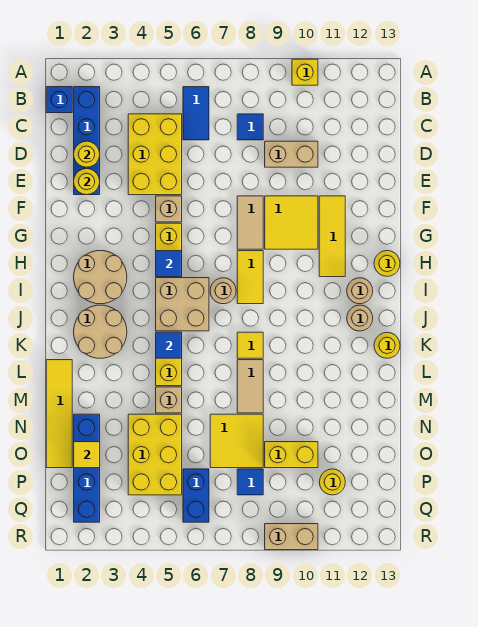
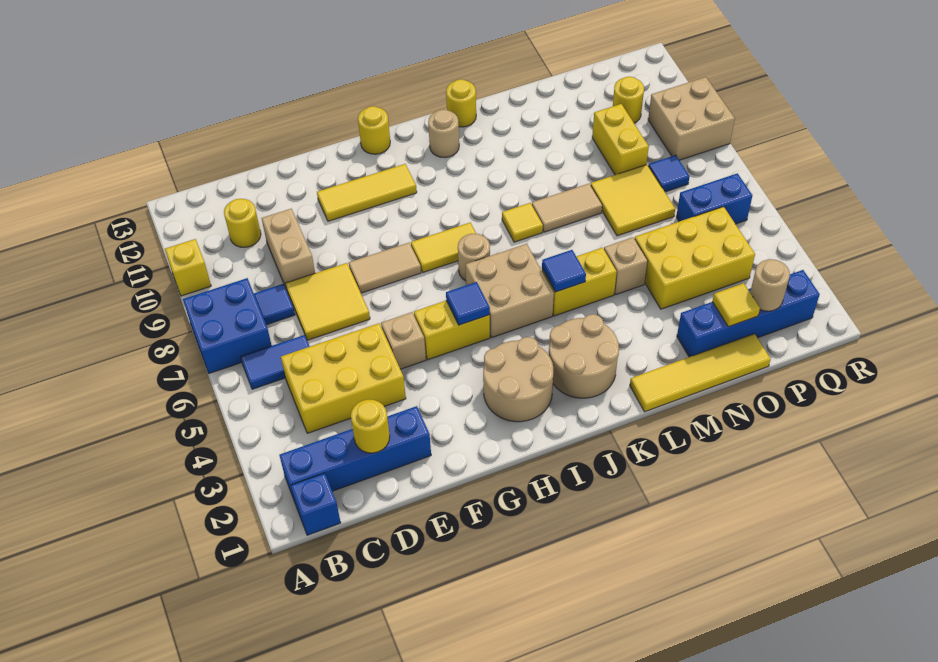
none -> blue 2x2 brick [183,278,272,373]
yellow 1x1 round brick [74,169,100,195] -> yellow 1x1 round brick moved to [224,199,261,247]
yellow 2x2 tile [265,196,318,249] -> yellow 2x2 tile moved to [285,263,370,340]
tan 1x1 round brick [347,278,373,304] -> tan 1x1 round brick moved to [750,259,790,311]
tan 1x2 brick [265,524,318,550] -> tan 2x2 brick [648,77,735,160]

